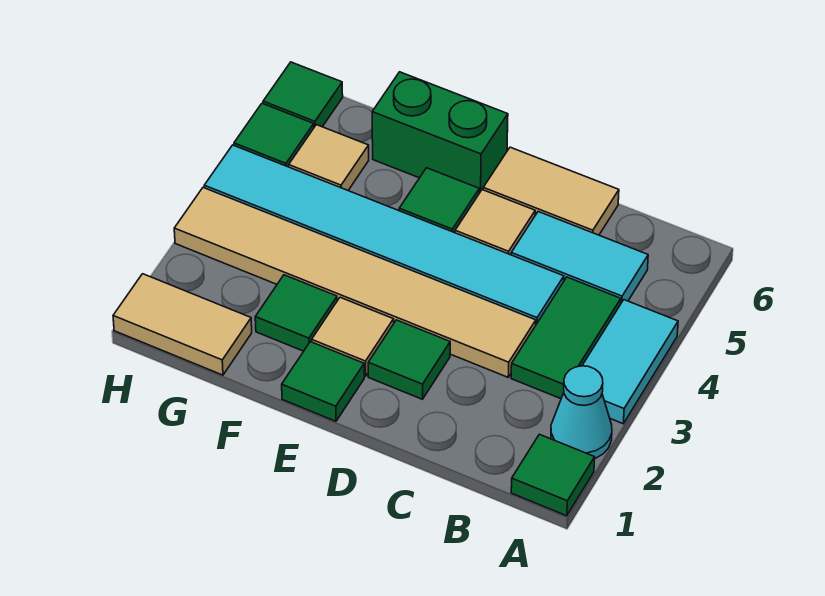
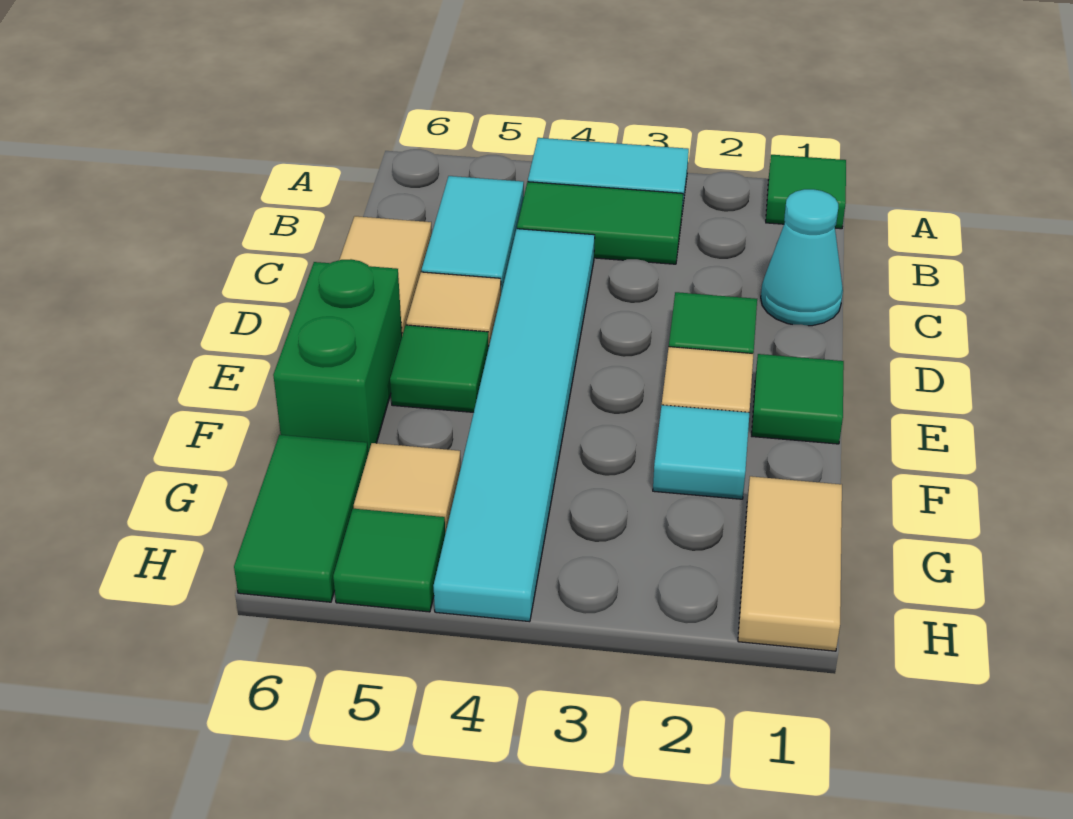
cyan 1x1 cone [551,366,612,458] -> cyan 1x1 cone moved to [761,189,843,326]
tan 1x6 tile [174,188,536,377] -> none
green 1x1 tile [255,275,337,351] -> cyan 1x1 tile [653,405,749,499]
green 1x1 tile [263,62,343,127] -> green 1x2 tile [234,435,368,602]

